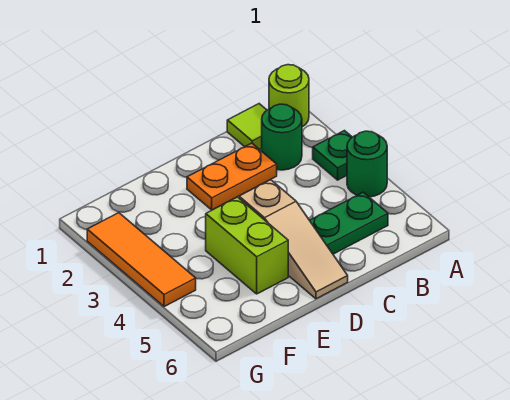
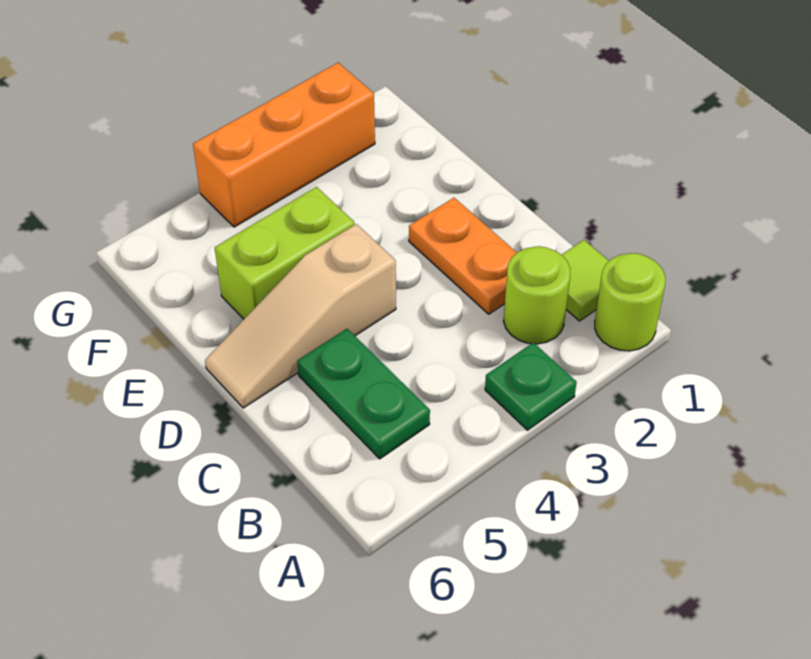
green 1x1 round brick [347,131,387,197] -> none
green 1x1 round brick [262,104,302,170] -> lime 1x1 round brick [503,246,570,344]
orange 1x3 tile [87,213,196,307] -> orange 1x3 brick [193,63,375,227]

